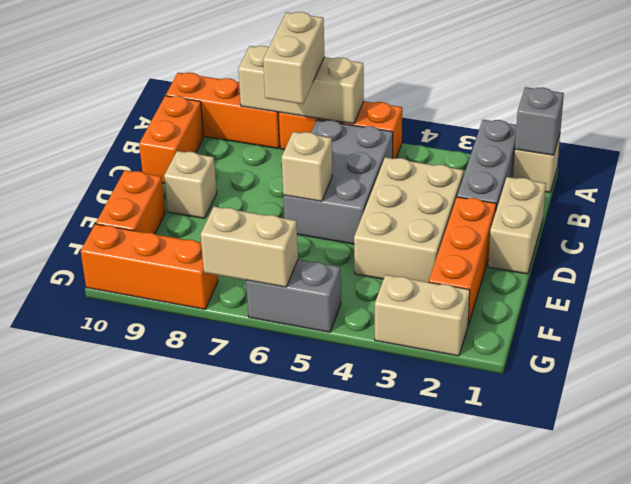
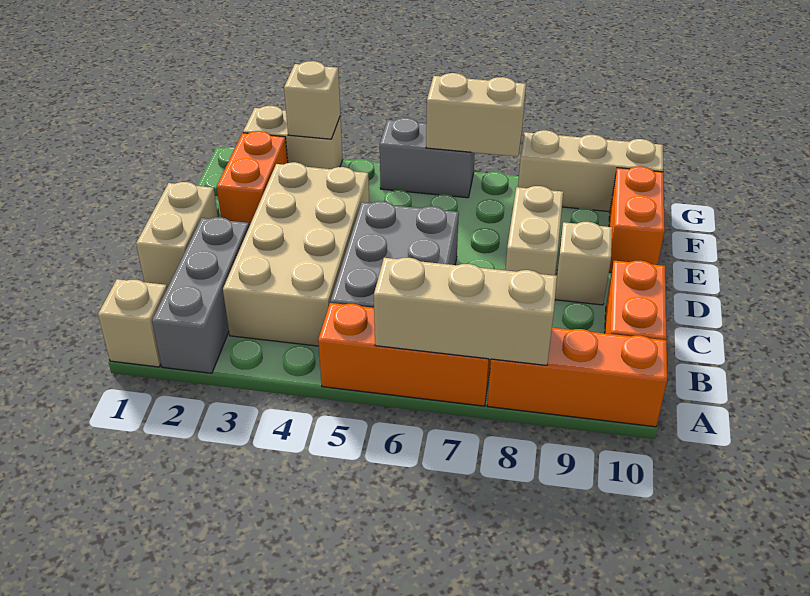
grey 1x1 brick [515,87,564,155] -> none
tan 1x2 brick [263,12,325,104] -> tan 1x2 brick moved to [506,186,563,276]
tan 2x3 brick [354,157,464,282] -> tan 2x4 brick [223,162,369,346]
orange 1x3 brick [429,197,496,325] -> orange 1x2 brick [217,131,288,226]
tan 1x1 brick [282,132,332,201] -> tan 1x1 brick moved to [284,61,340,139]
orange 1x3 brick [81,224,218,309] -> tan 1x3 brick [518,130,663,212]

